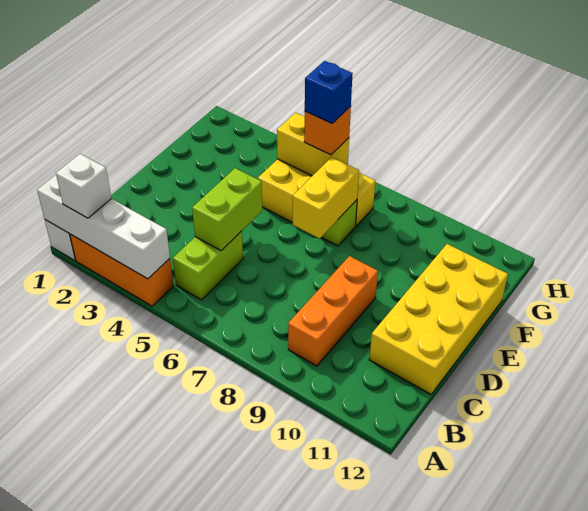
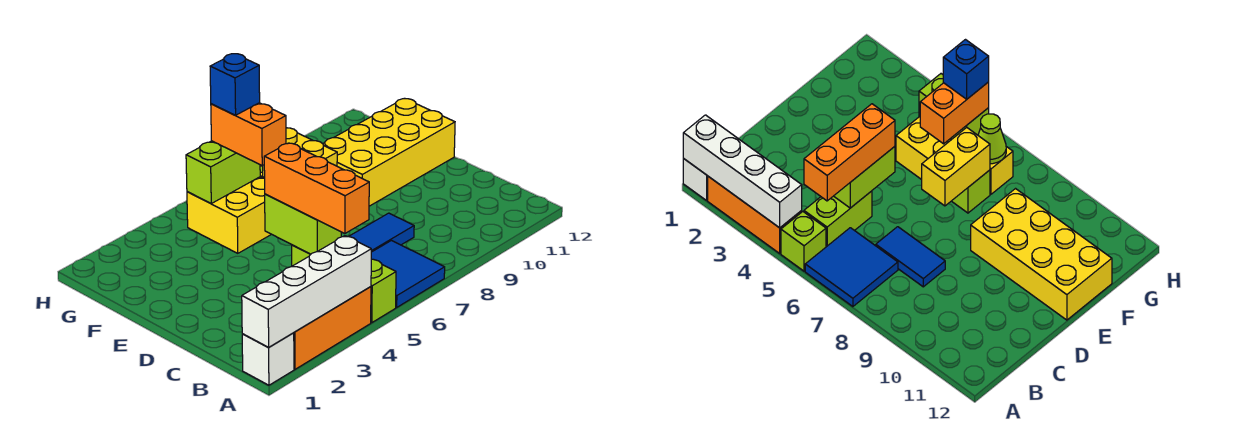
white 1x1 brick [56,154,111,218] -> none
none -> lime 1x1 brick [371,259,396,322]
none -> blue 2x2 tile [371,241,445,307]
orange 1x3 brick [288,256,378,366] -> orange 1x3 brick moved to [264,143,369,234]
none -> blue 1x2 tile [349,213,414,252]
yellow 2x4 brick [369,244,508,394] -> yellow 2x4 brick turned to [323,98,455,206]
yellow 1x2 brick [277,113,349,176] -> lime 1x2 brick [186,141,260,203]
orange 1x1 brick [304,107,351,155] -> orange 1x2 brick [211,103,286,166]
none -> lime 1x1 cone [978,114,1006,164]

